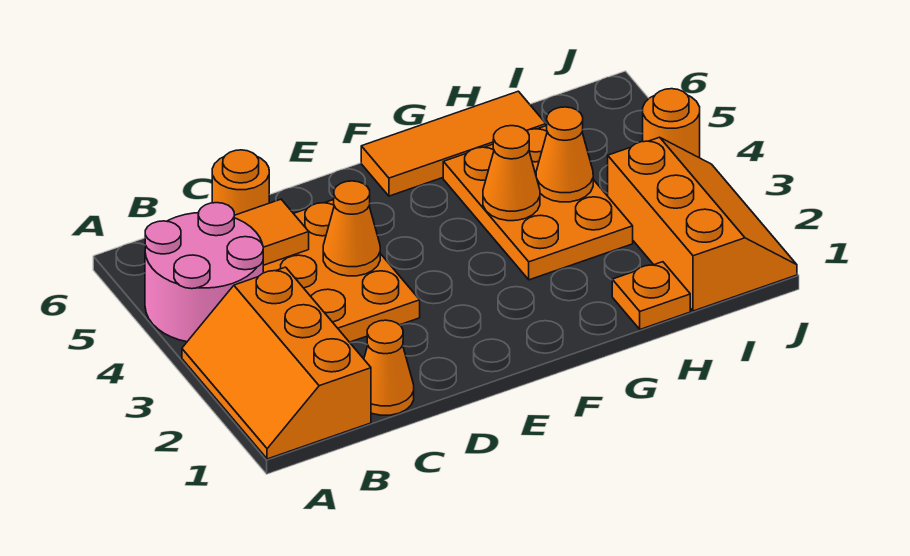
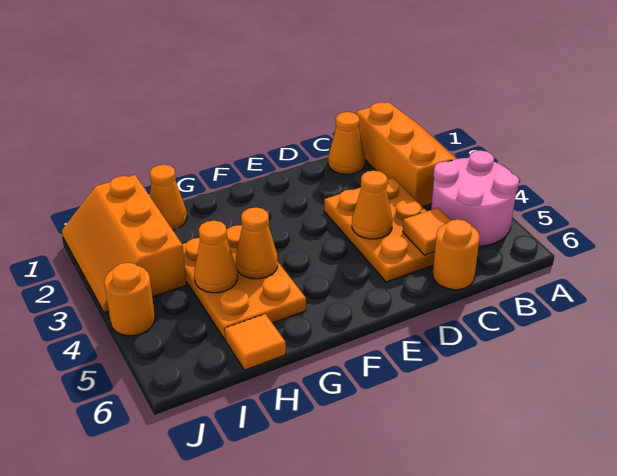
orange 1x3 tile [361,91,546,196] -> orange 1x1 tile [225,314,286,370]
orange 1x1 plate [612,262,690,329] -> orange 1x1 cone [150,165,187,230]

